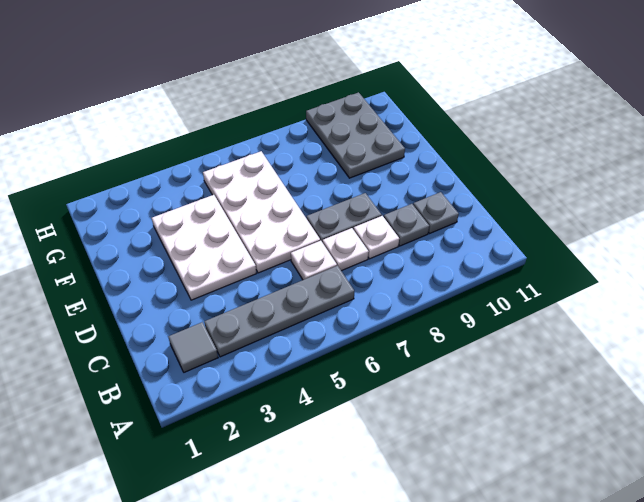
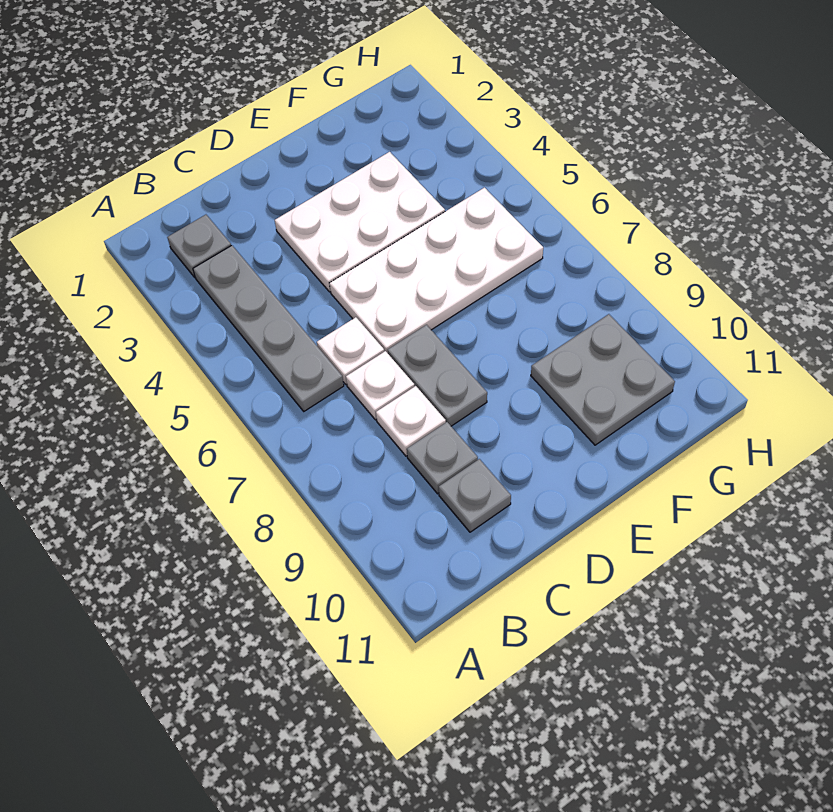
grey 1x1 tile [168,322,218,372] -> grey 1x1 plate [167,215,231,277]
grey 2x3 plate [306,92,405,178] -> grey 2x2 plate [531,314,675,445]

